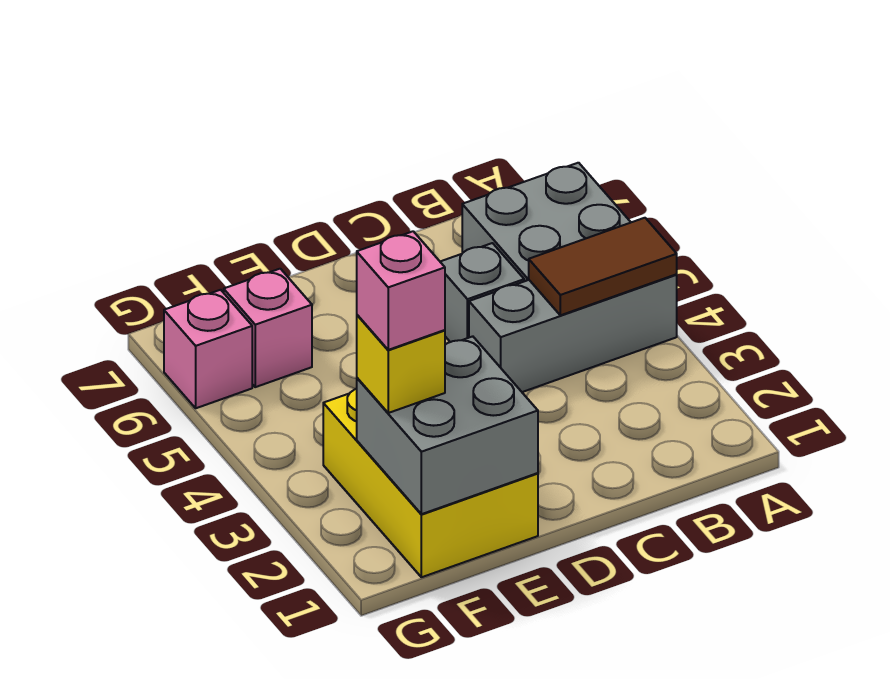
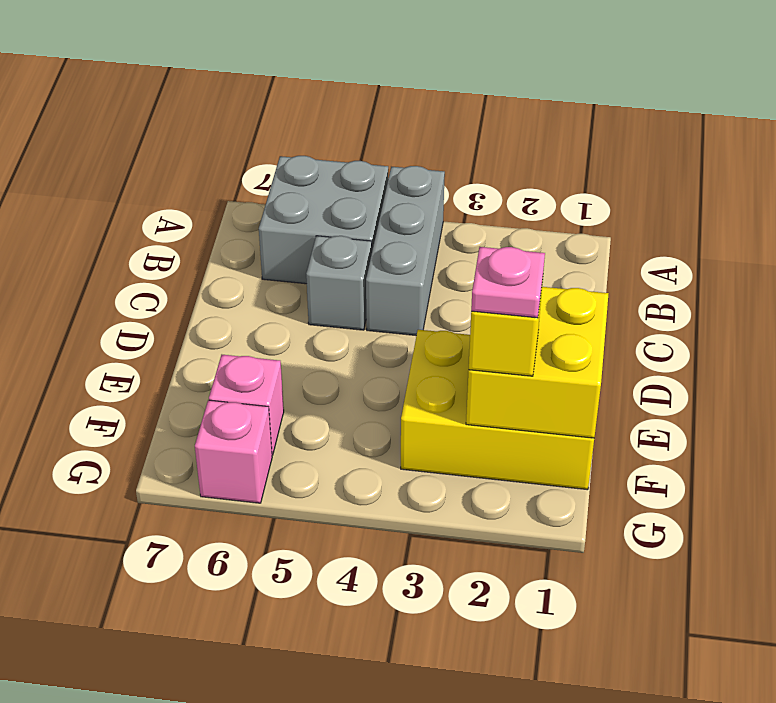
brown 1x2 tile [529,218,677,315] -> none
grey 2x2 brick [357,336,538,514] -> yellow 2x2 brick [466,287,609,438]
pink 1x1 brick [357,231,445,350] -> pink 1x1 plate [471,247,545,318]

